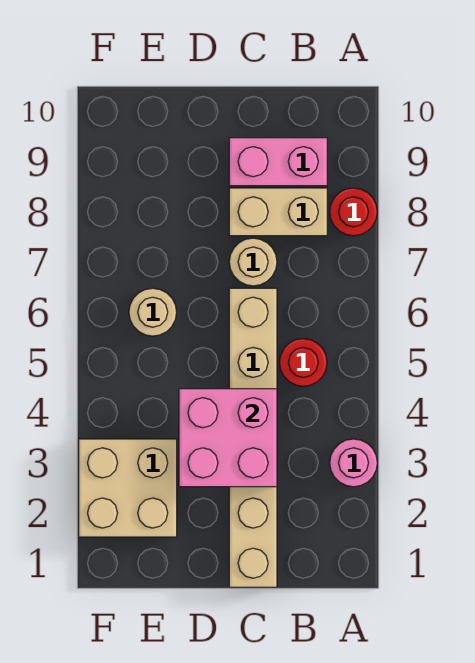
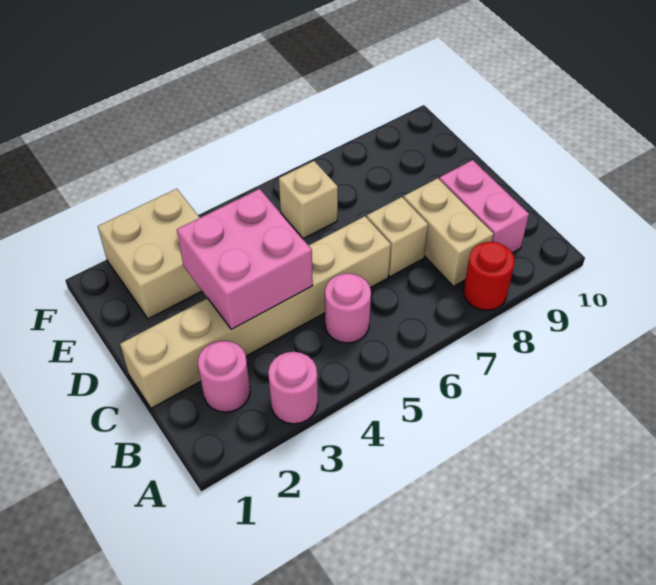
none -> pink 1x1 round brick [198,340,250,412]
red 1x1 round brick [279,339,327,386] -> pink 1x1 round brick [325,273,371,343]
tan 1x1 round brick [229,238,277,286] -> tan 1x1 brick [367,197,428,277]
tan 1x1 round brick [129,288,177,336] -> tan 1x1 brick [279,161,338,239]

